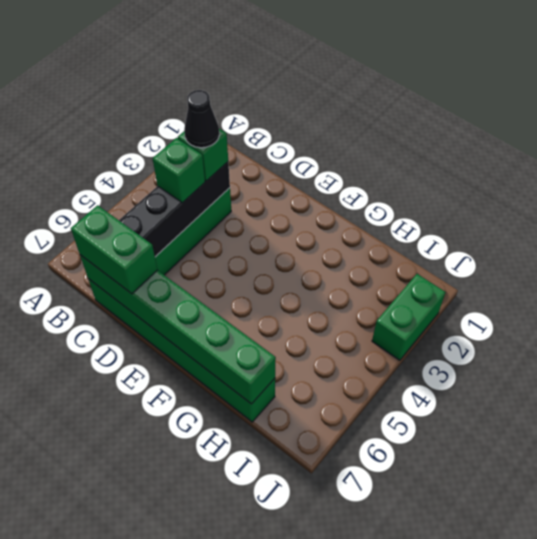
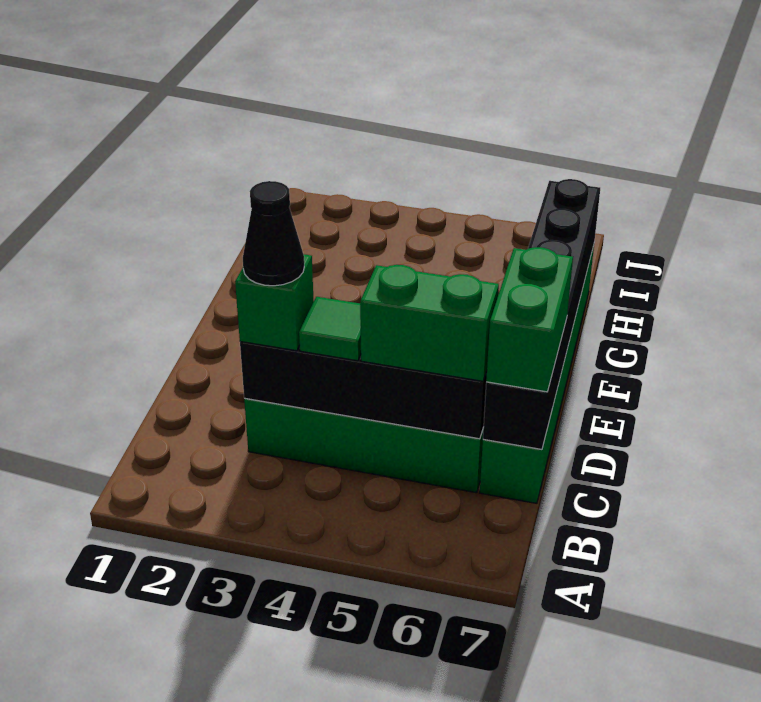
green 1x1 brick [153,138,205,203] -> green 1x1 tile [299,297,361,361]
green 1x6 brick [80,255,276,404] -> black 1x6 brick [483,179,600,449]
green 1x2 brick [372,274,445,360] -> green 1x2 brick moved to [360,265,499,381]

